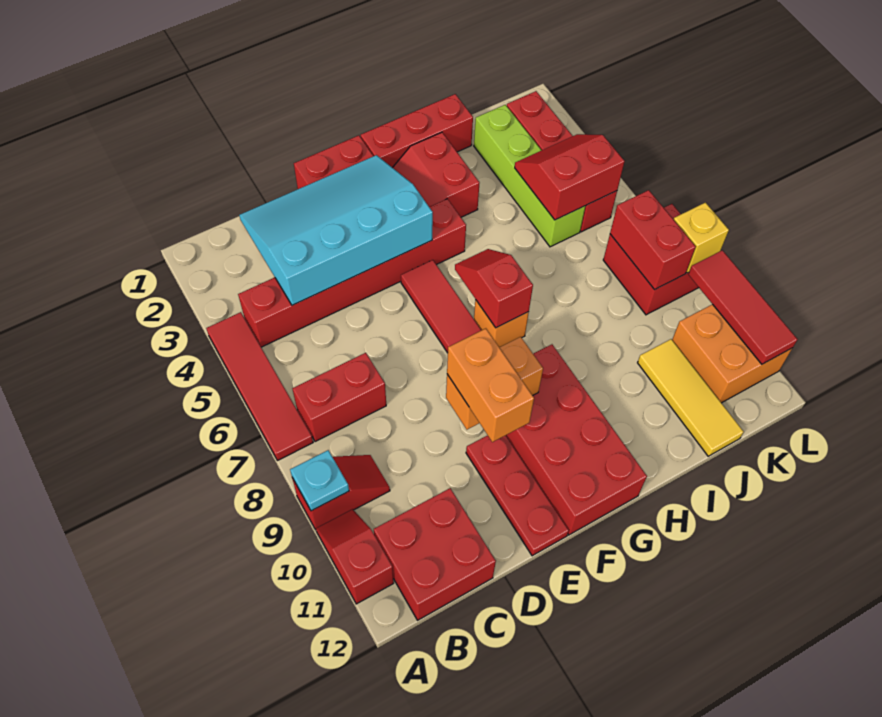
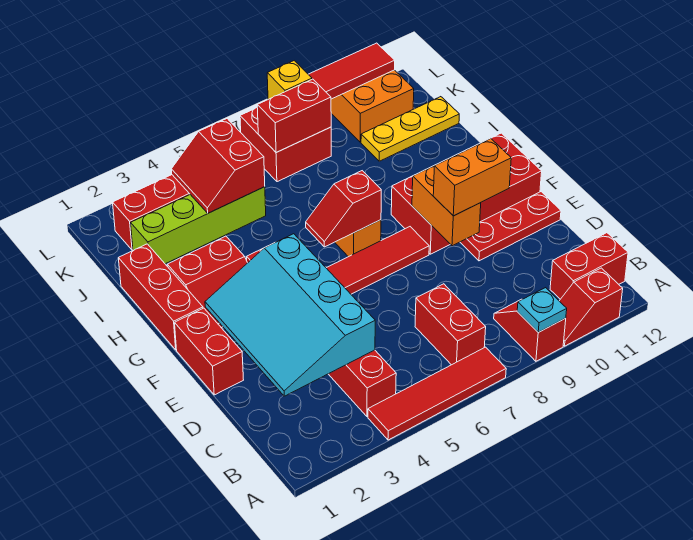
red 2x2 brick [374,488,496,620] -> red 1x2 brick [550,233,628,299]
yellow 1x3 tile [638,339,744,456] -> yellow 1x3 plate [361,97,459,161]

